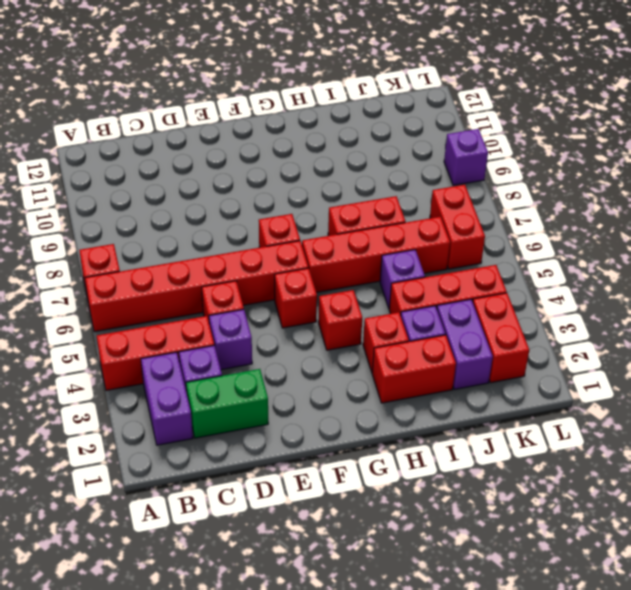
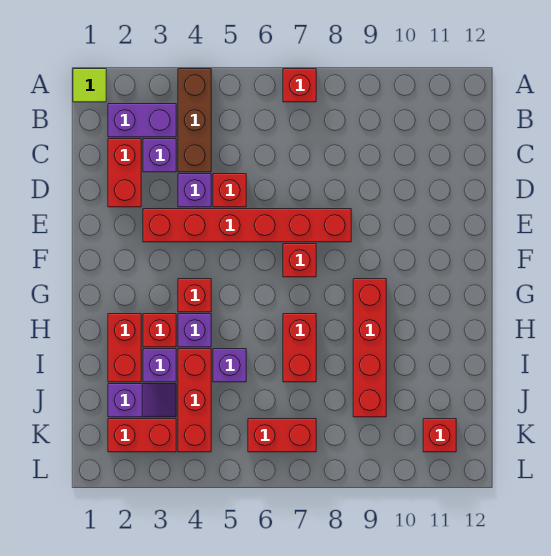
none -> lime 1x1 tile [73,69,106,102]
red 1x3 brick [97,316,214,391] -> brown 1x3 brick [178,69,211,172]
red 1x6 brick [85,241,308,332] -> red 1x6 brick turned to [143,209,351,242]
green 1x2 brick [186,369,268,438] -> red 1x2 brick [108,139,141,207]
red 1x1 brick [275,268,317,328] -> red 1x1 brick moved to [423,419,456,452]
red 1x4 brick [302,217,450,293] -> red 1x4 brick moved to [353,279,386,417]
purple 1x2 brick [437,299,493,389] -> purple 1x2 slope [108,384,176,417]
purple 1x1 brick [444,129,488,185] -> purple 1x1 brick moved to [178,314,211,347]

